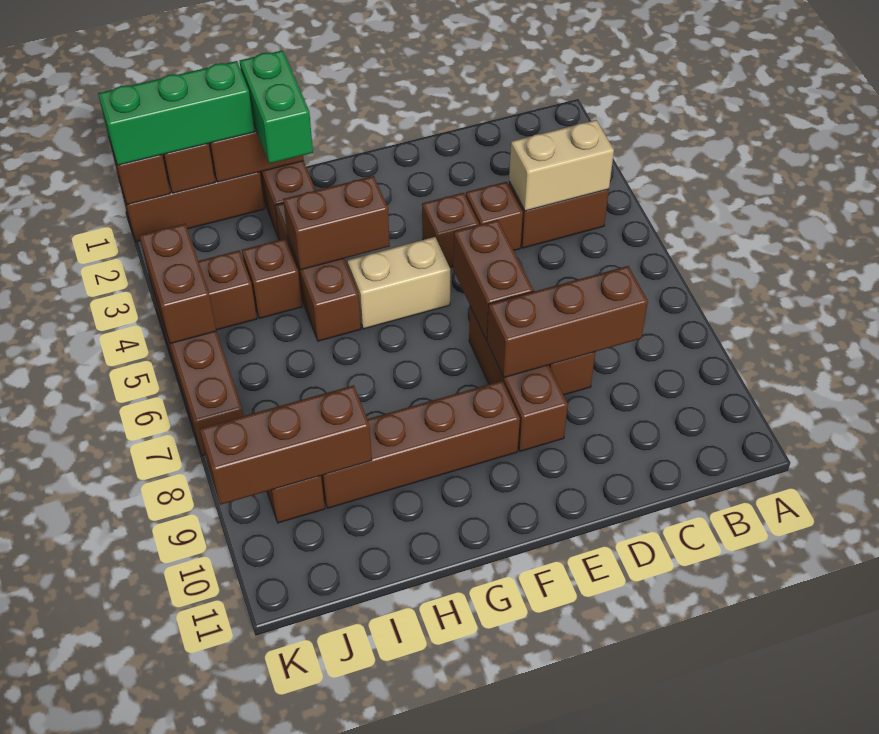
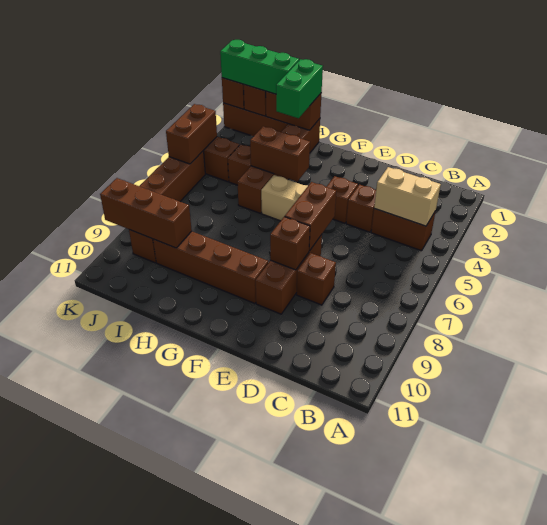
brown 1x3 brick [487,266,648,378] -> brown 1x1 brick [270,217,310,270]

